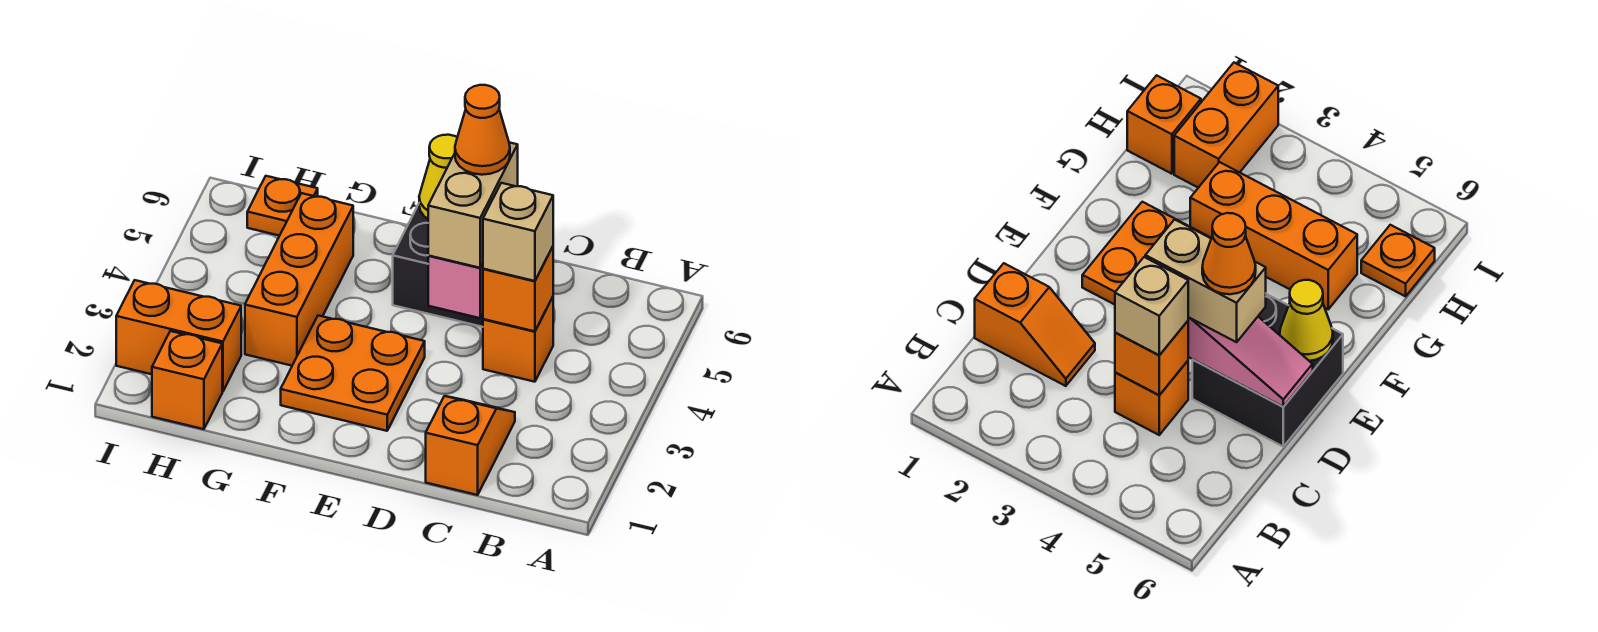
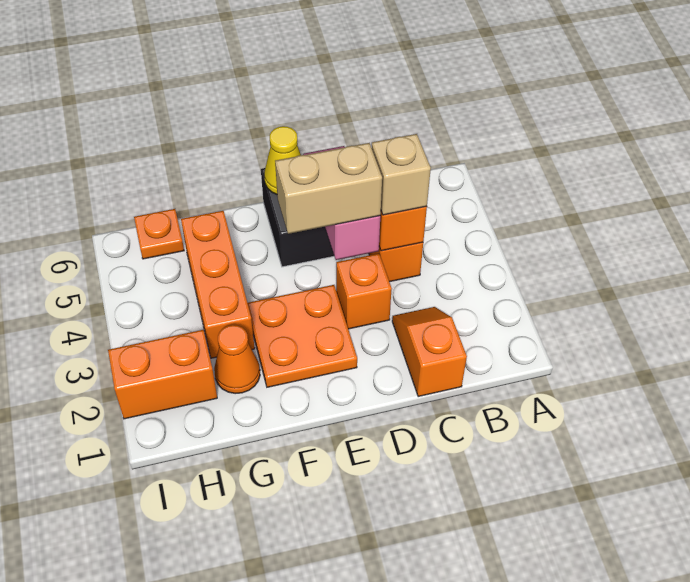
tan 1x2 brick [428,142,518,268] -> tan 1x2 brick turned to [275,143,382,234]
orange 1x1 cone [455,85,510,175] -> orange 1x1 cone moved to [214,325,260,394]
orange 1x1 brick [152,331,222,429] -> orange 1x1 brick moved to [336,254,392,329]

